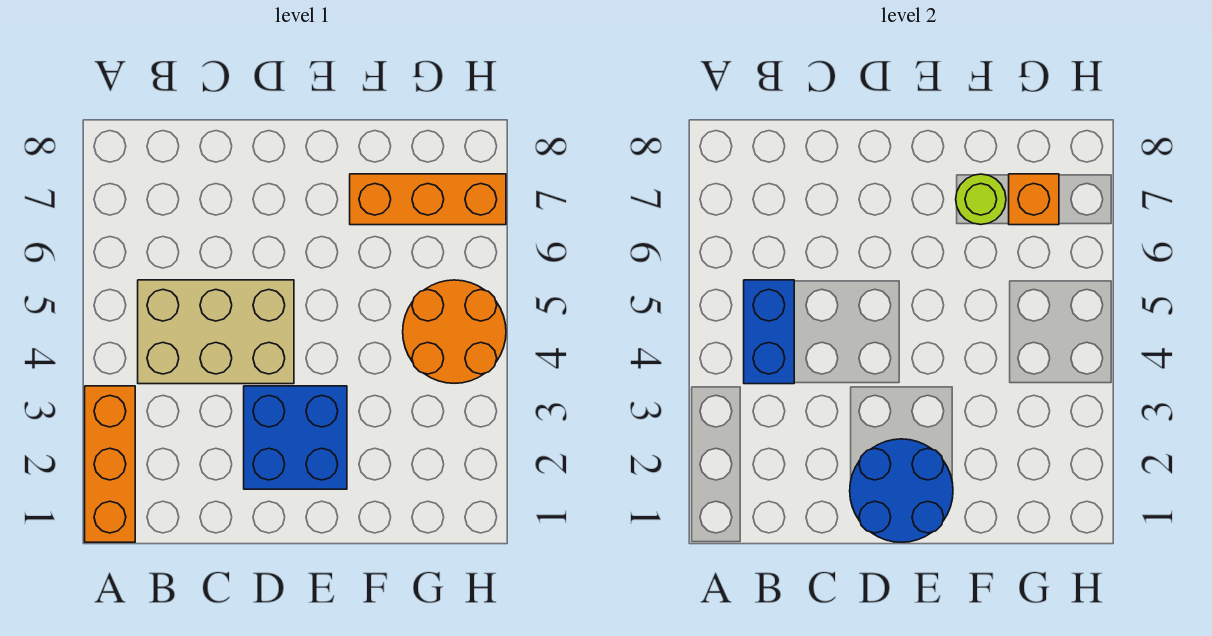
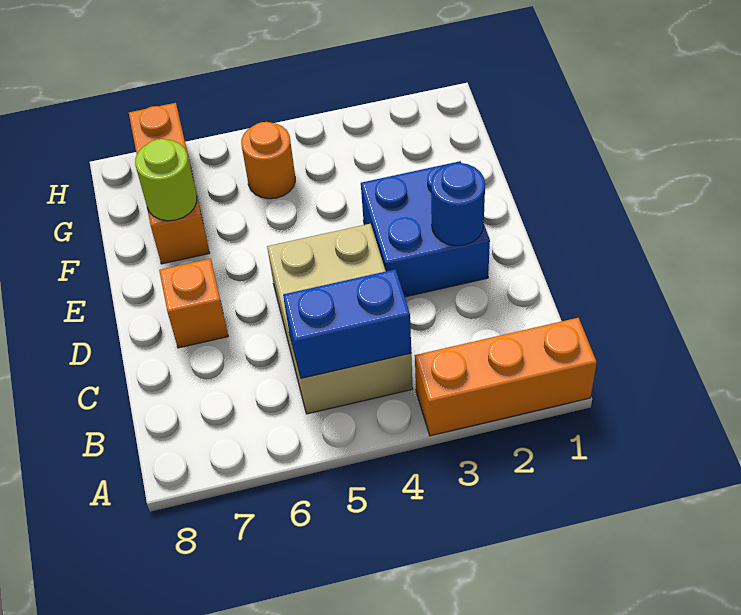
blue 2x2 round brick [850,439,953,542] -> blue 1x1 round brick [431,163,485,246]
orange 2x2 round brick [403,280,506,383] -> orange 1x1 round brick [241,122,295,199]
orange 1x1 brick [1009,174,1059,225] -> orange 1x1 brick moved to [159,259,228,348]

